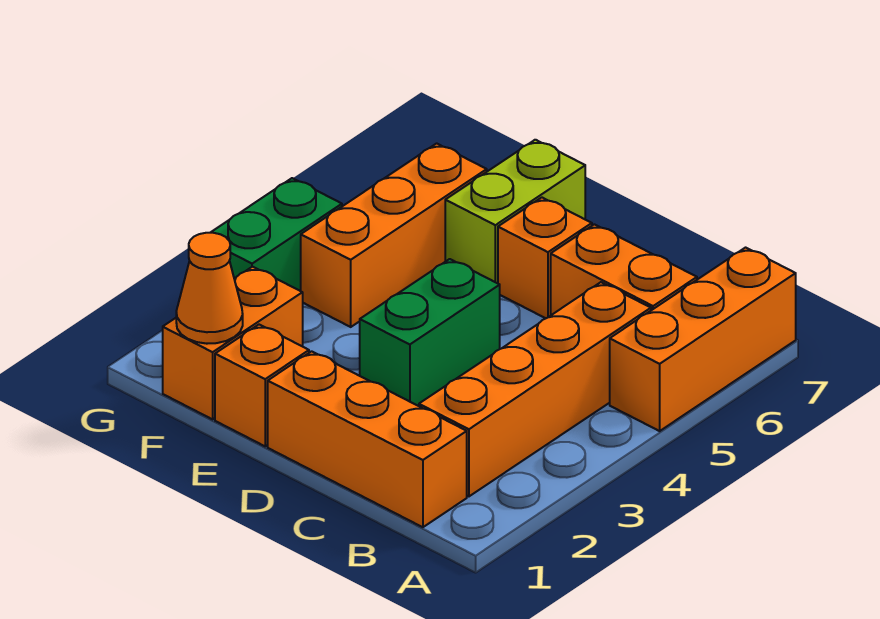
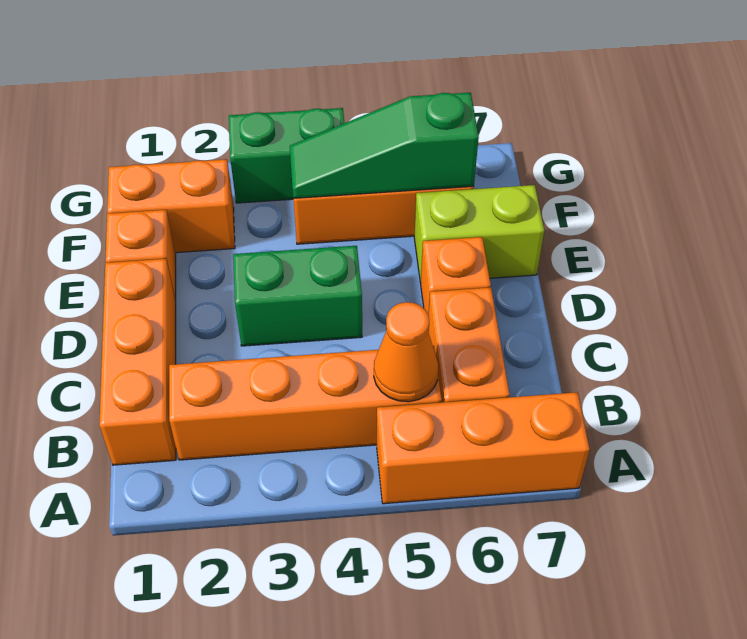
orange 1x1 cone [176,233,243,344] -> orange 1x1 cone moved to [374,302,438,402]
none -> green 1x3 slope [290,93,479,198]

